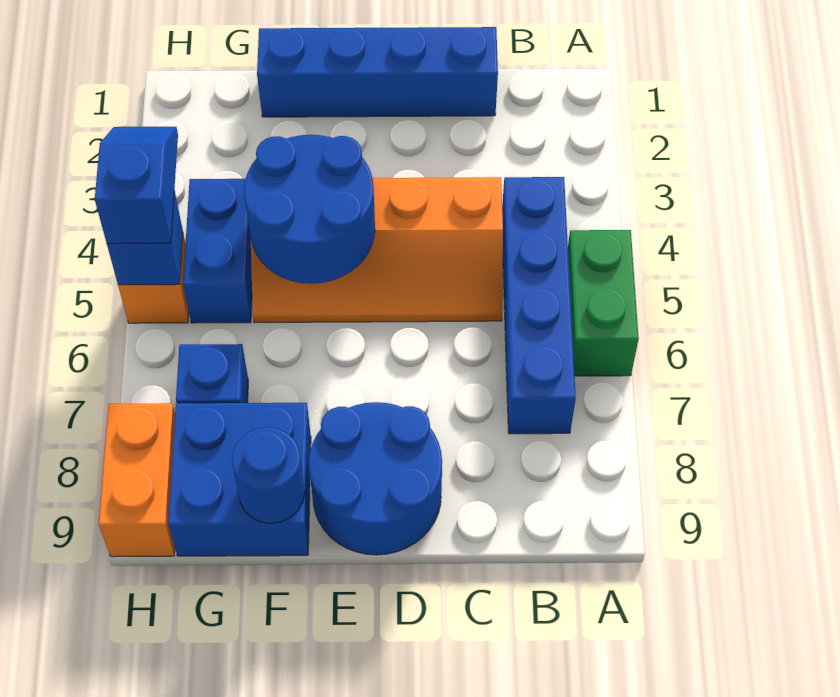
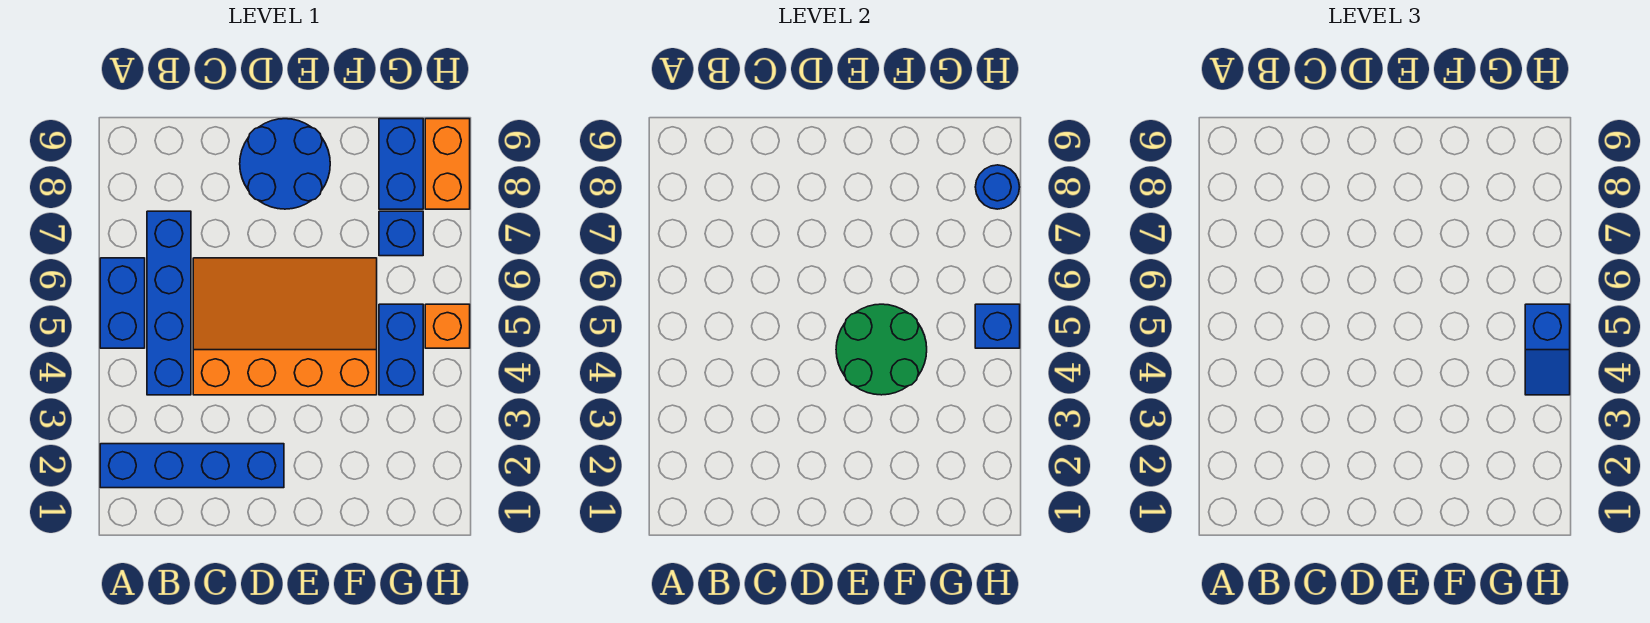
green 1x2 brick [568,230,639,376] -> blue 1x2 brick [100,258,145,348]
blue 1x4 brick [257,27,498,117] -> blue 1x4 brick moved to [100,444,284,488]
orange 2x4 slope [251,177,503,322] -> orange 3x4 slope [193,258,377,395]
blue 2x2 round brick [244,135,375,284] -> green 2x2 round brick [836,304,927,395]
blue 2x2 brick [168,402,311,556] -> blue 1x2 brick [379,119,423,209]
blue 1x1 round brick [232,427,305,523] -> blue 1x1 round brick moved to [975,165,1020,209]

